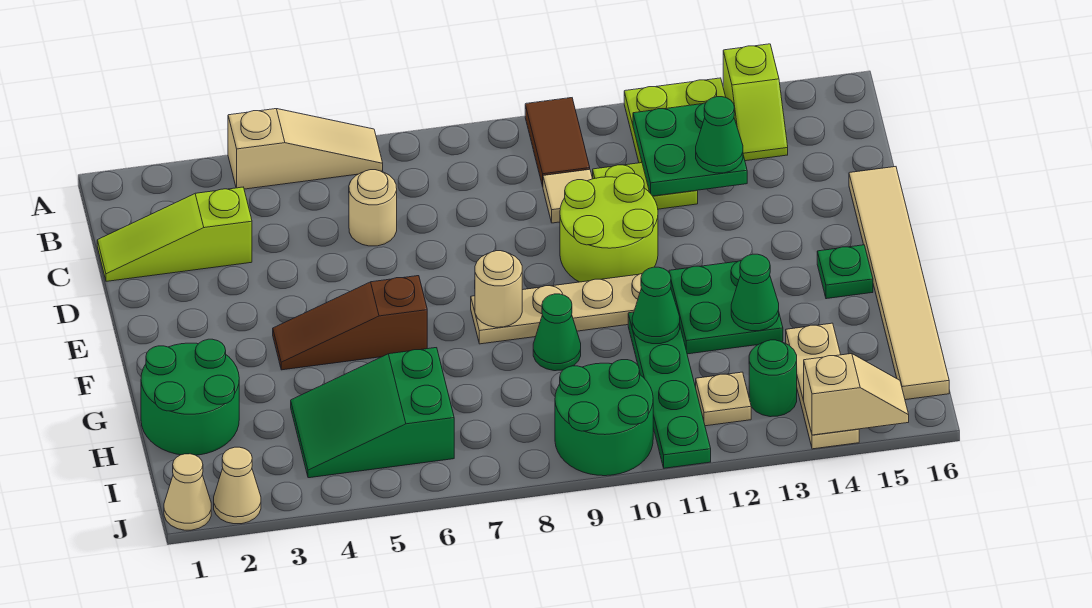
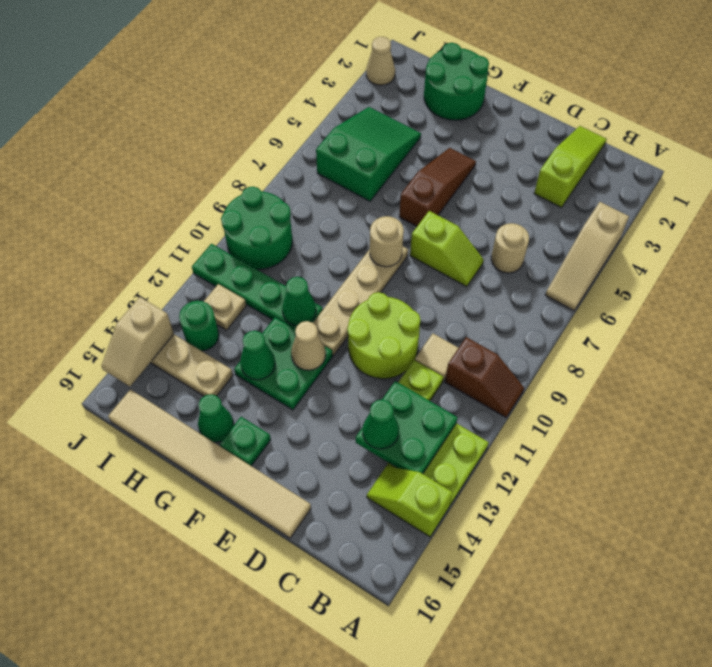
brown 1x2 tile [525,98,590,186] -> brown 1x2 slope [445,337,524,417]
none -> lime 1x2 slope [410,211,484,287]
green 1x1 cone [533,294,581,371] -> green 1x1 cone moved to [198,394,234,442]
tan 1x1 cone [164,454,211,530] -> tan 1x1 cone moved to [291,321,326,370]

